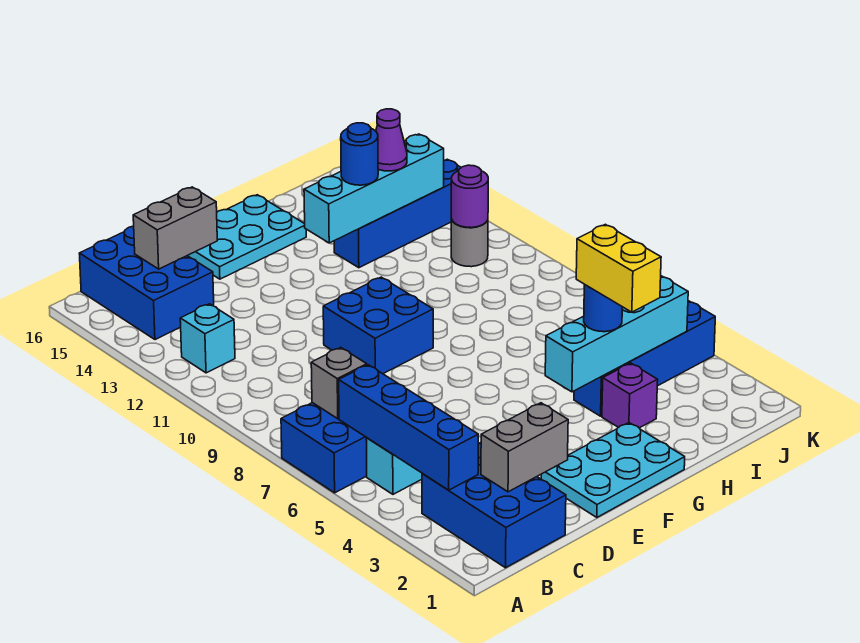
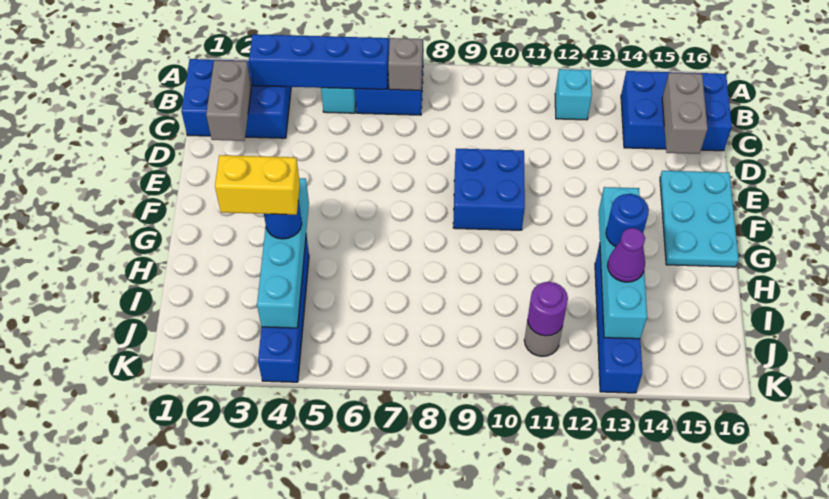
cyan 2x3 plate [541,423,685,517] -> none
purple 1x1 brick [602,363,658,428] -> none

